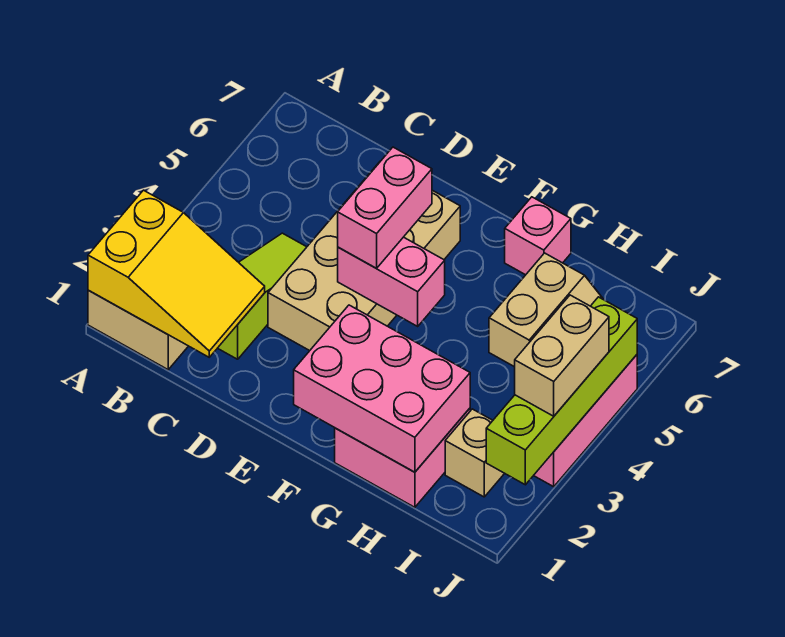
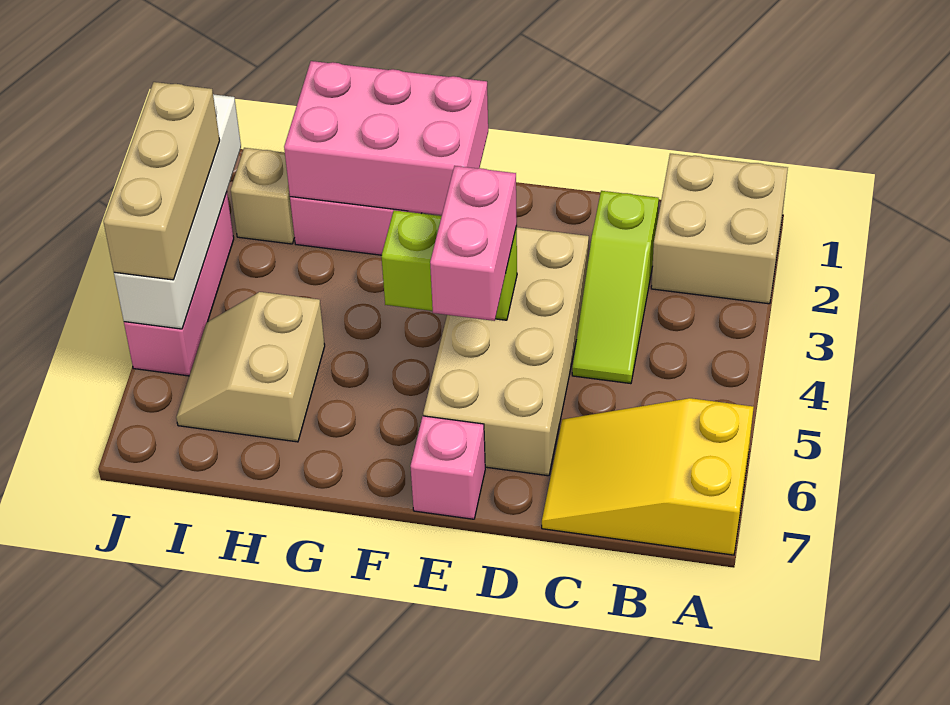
yellow 2x3 slope [88,190,265,357] -> yellow 2x3 slope moved to [542,398,754,555]
pink 1x2 brick [338,237,445,326] -> lime 1x2 brick [381,210,517,320]
pink 1x1 brick [505,197,571,275] -> pink 1x1 brick moved to [410,416,485,519]
lime 1x4 brick [486,297,637,485] -> white 1x4 brick [114,94,241,329]
tan 1x2 brick [515,295,609,416] -> tan 1x3 brick [103,82,220,280]

